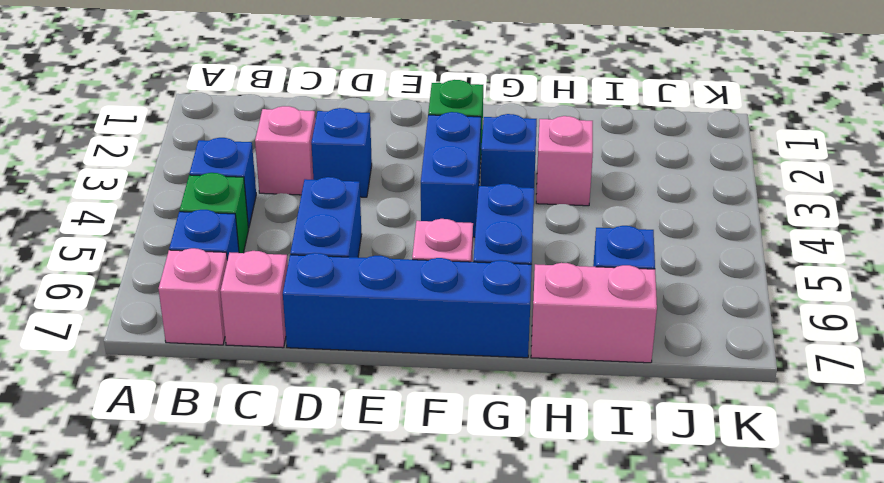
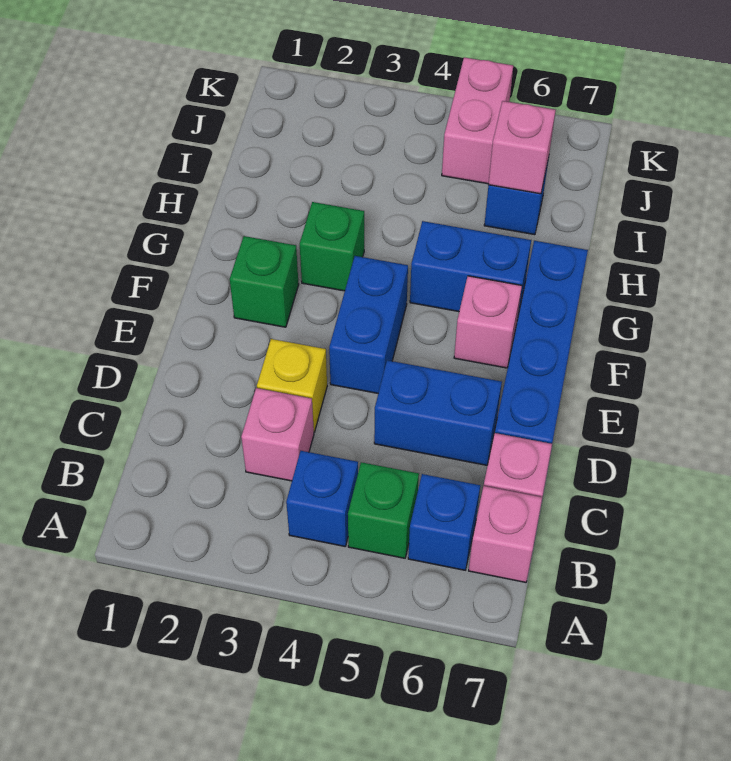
blue 1x1 brick [311,108,372,197] -> yellow 1x1 brick [257,339,327,432]
blue 1x2 brick [421,112,481,237] -> blue 1x2 brick turned to [329,256,408,393]
blue 1x1 brick [481,114,537,188] -> green 1x1 brick [300,202,364,291]
pink 1x1 brick [536,116,593,206] -> pink 1x1 brick moved to [489,101,556,194]
pink 1x2 brick [531,263,657,363] -> pink 1x2 brick moved to [442,57,513,184]

